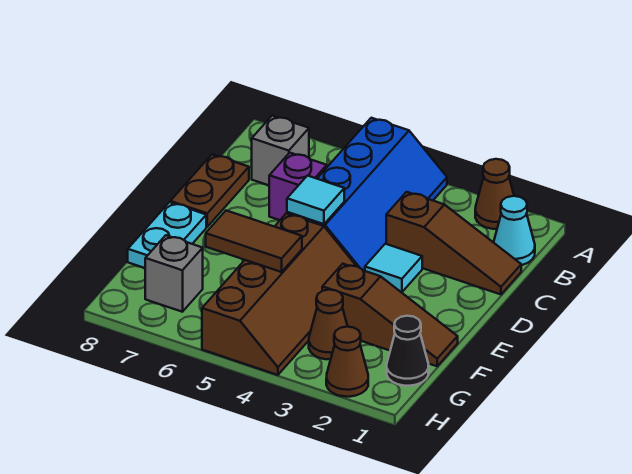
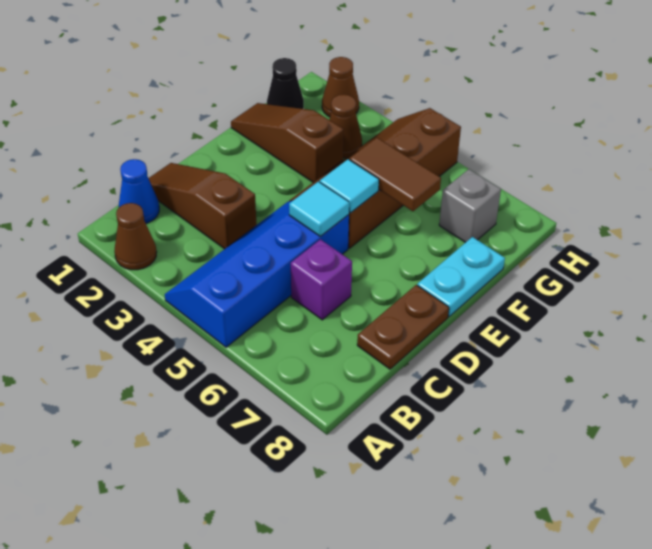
cyan 1x1 cone [494,196,535,265] -> blue 1x1 cone [119,159,159,223]
grey 1x1 brick [252,116,309,185] -> none
cyan 1x1 tile [365,244,422,292] -> cyan 1x1 tile moved to [320,159,379,213]

